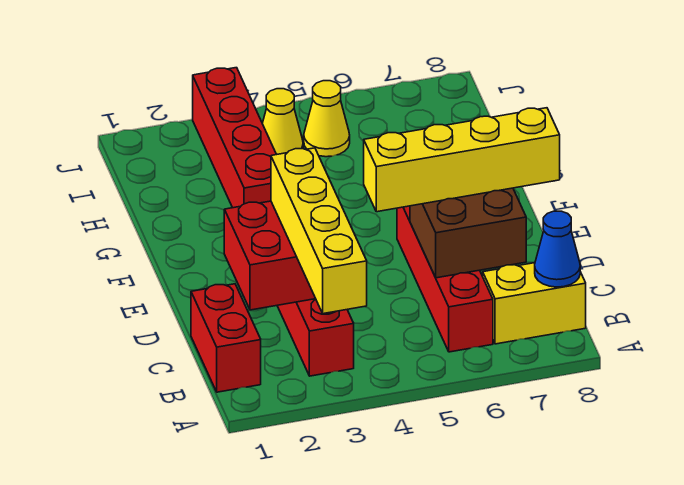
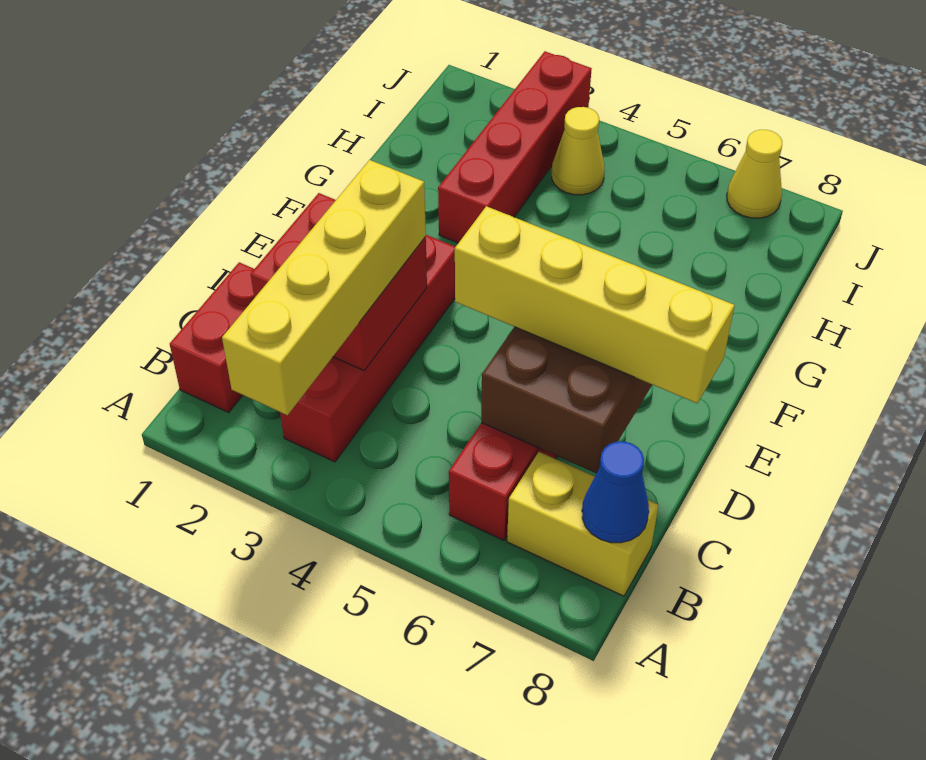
yellow 1x1 cone [304,81,350,157] -> yellow 1x1 cone moved to [727,130,782,218]

